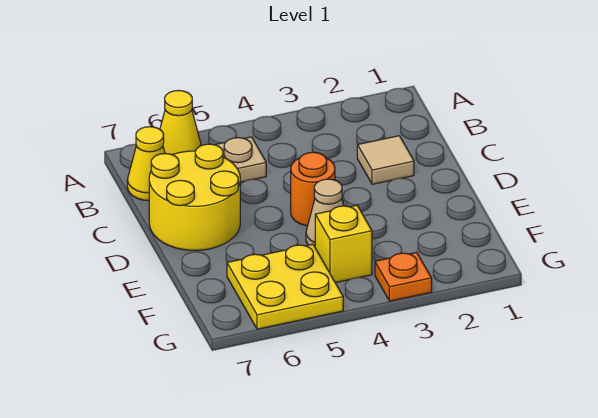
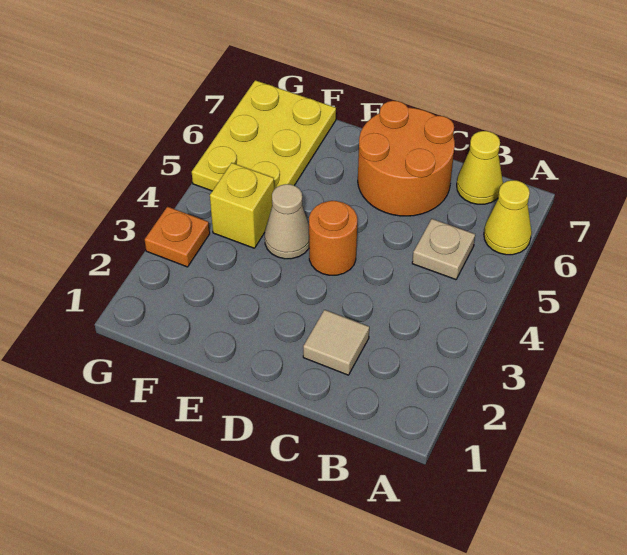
yellow 2x2 round brick [149,144,240,250] -> orange 2x2 round brick [358,101,455,216]
yellow 2x2 plate [227,244,343,329] -> yellow 2x3 plate [192,80,336,191]

